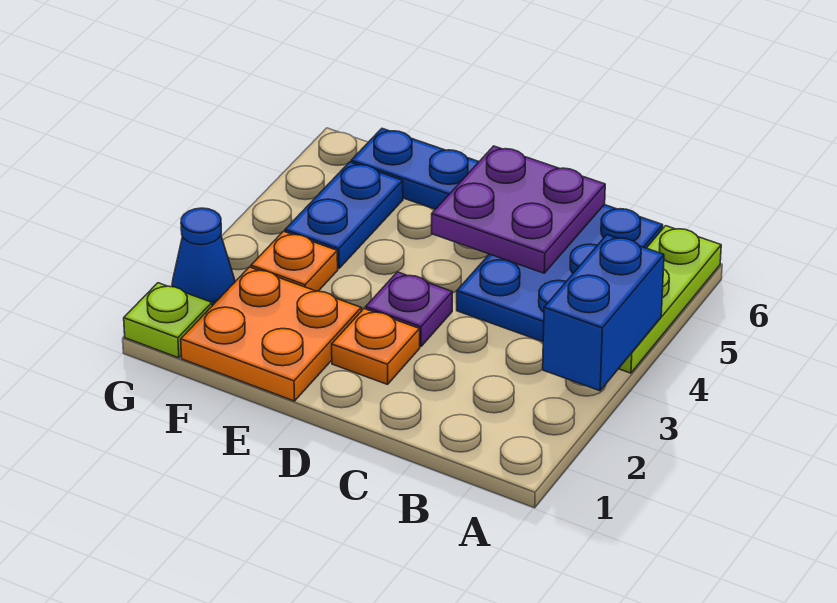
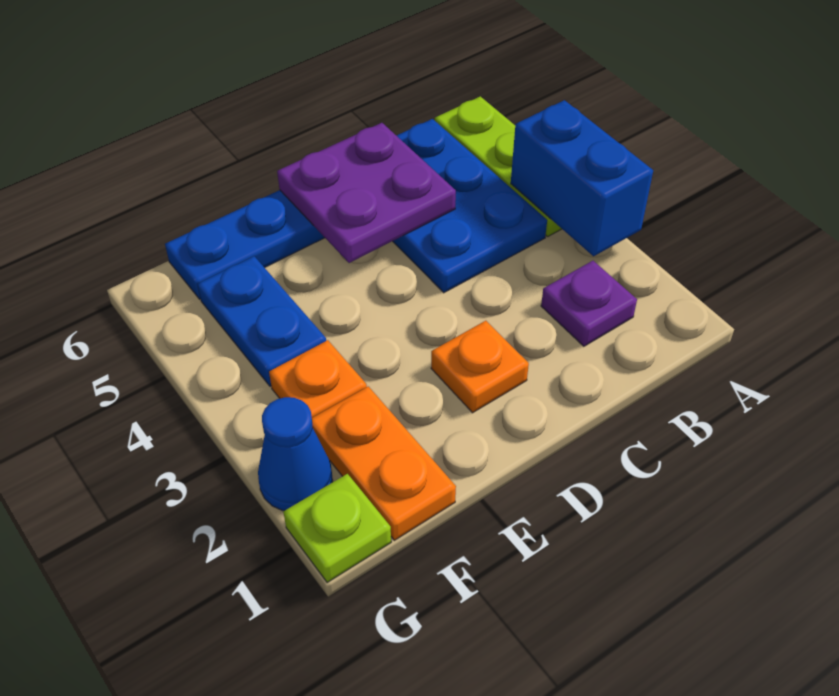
purple 1x1 plate [366,272,452,347] -> purple 1x1 plate moved to [541,261,637,346]
orange 2x2 plate [181,267,361,401] -> orange 1x2 plate [312,386,456,540]

